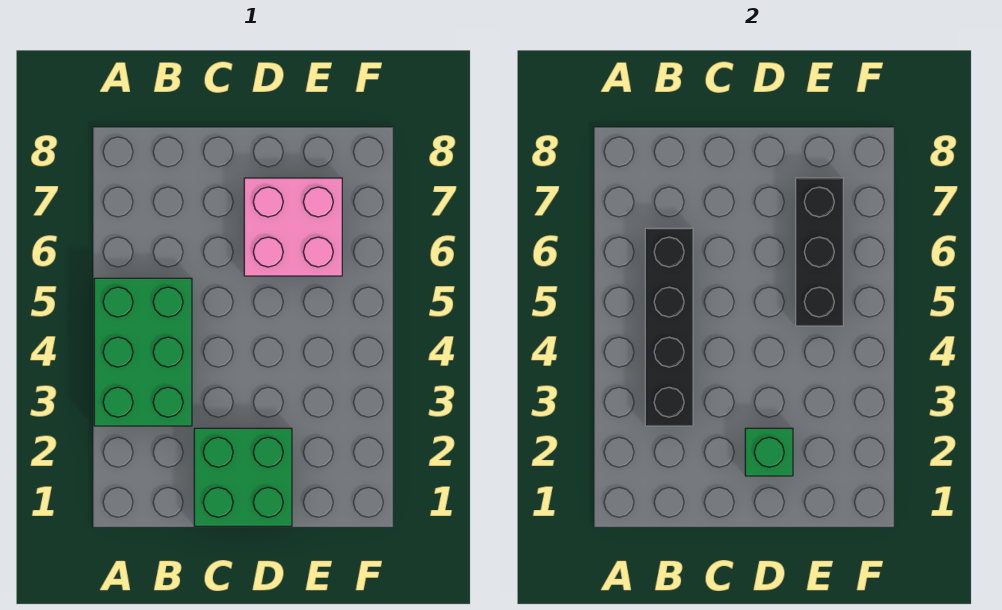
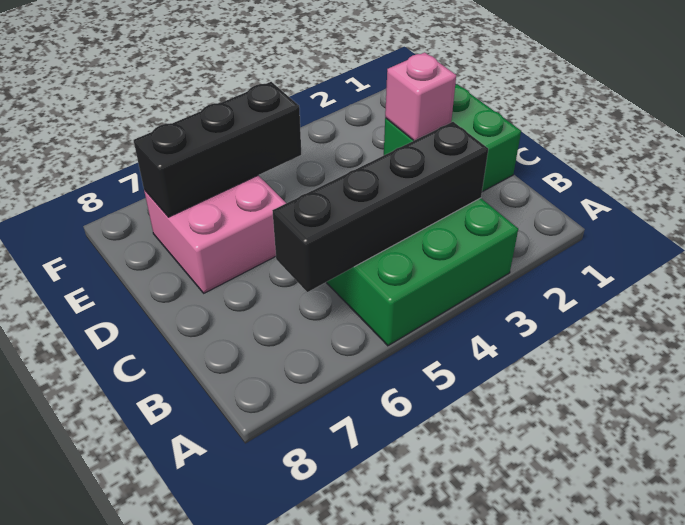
green 1x1 brick [745,428,793,476] -> pink 1x1 brick [385,52,456,140]

